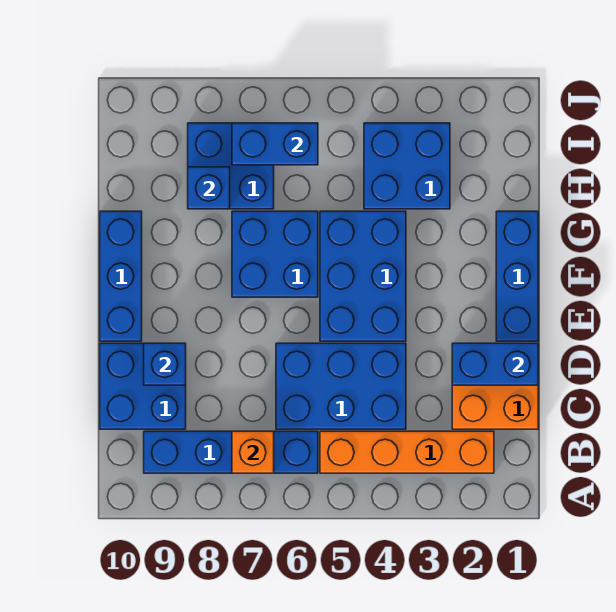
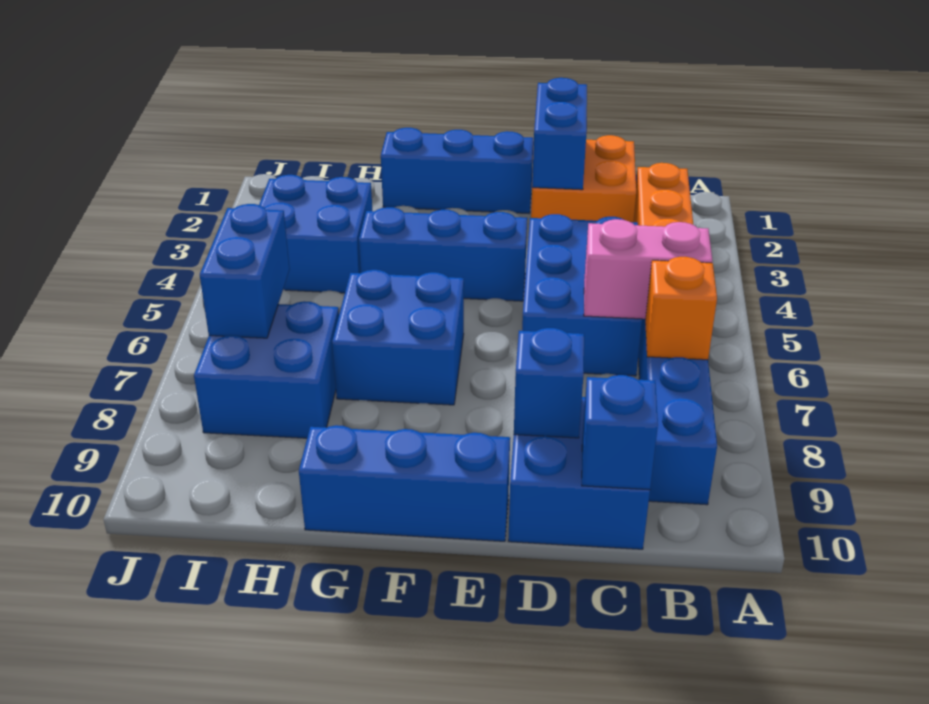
none -> pink 1x2 brick [584,219,712,319]
blue 2x3 brick [320,211,406,341] -> blue 1x3 brick [359,207,527,301]
blue 1x1 brick [188,167,230,209] -> blue 1x1 brick moved to [582,375,658,490]

